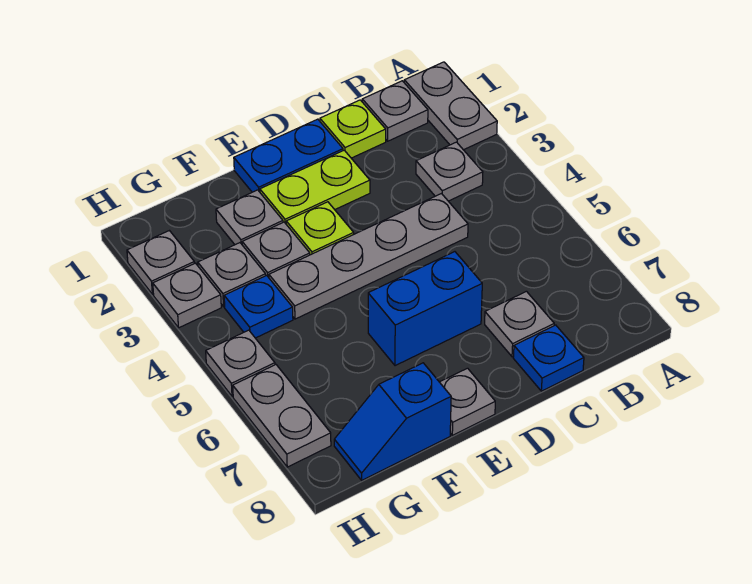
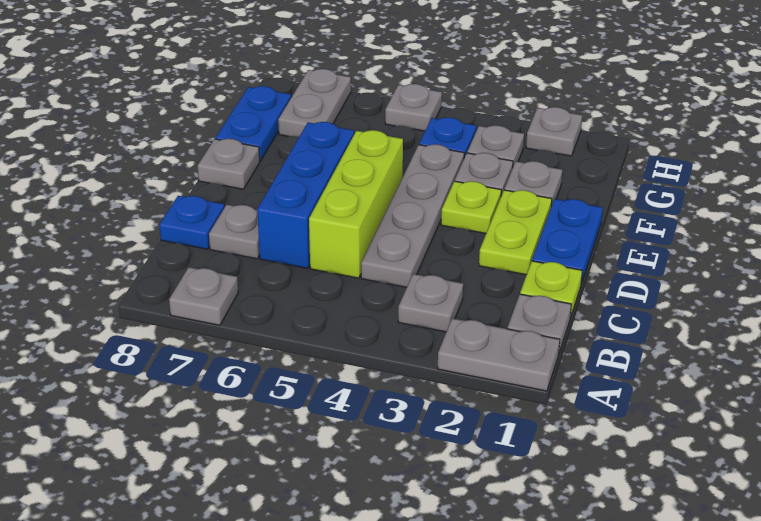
none -> lime 1x3 brick [309,130,403,278]
blue 1x2 brick [368,252,482,366] -> blue 1x3 brick [257,122,354,268]
blue 1x2 slope [334,363,451,480] -> blue 1x2 plate [215,86,291,161]
grey 1x1 plate [153,263,221,328] -> grey 1x1 plate moved to [169,267,238,325]
grey 1x2 plate [233,365,331,467] -> grey 1x2 plate turned to [278,69,351,137]

